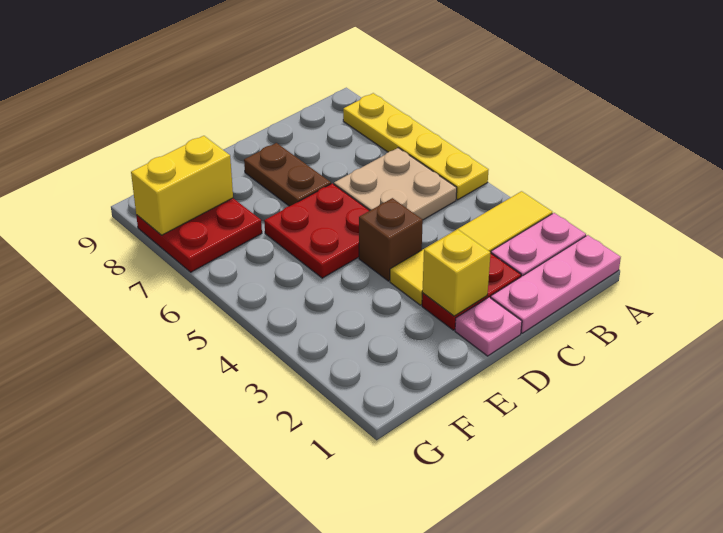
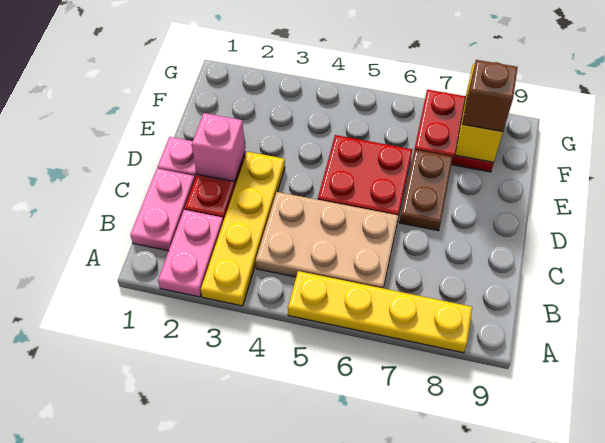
pink 1x3 plate [491,235,621,333] -> pink 1x2 plate [130,169,195,251]
yellow 1x4 tile [390,191,552,305] -> yellow 1x4 plate [201,152,285,306]
tan 2x2 plate [334,148,457,220] -> tan 2x3 plate [256,192,398,288]
yellow 1x1 brick [422,230,491,316] -> pink 1x1 brick [192,113,245,181]
brown 1x1 brick [359,198,423,281] -> brown 1x1 brick moved to [463,60,518,131]
brown 1x2 plate [244,143,331,206] -> brown 1x2 plate turned to [399,150,453,231]

